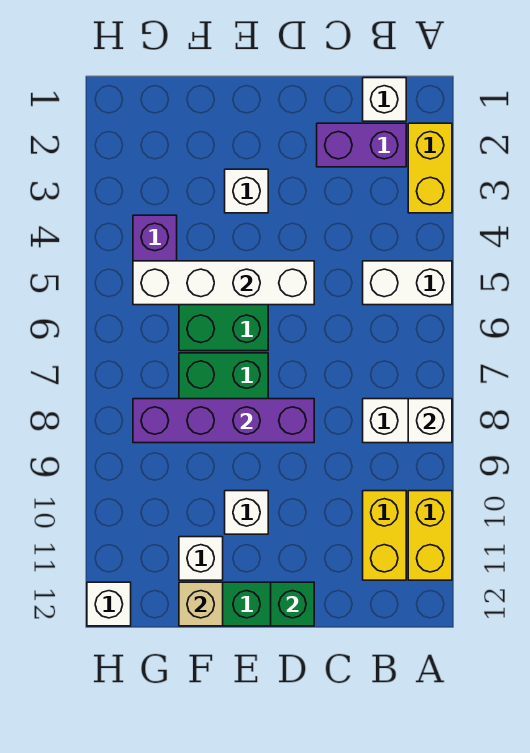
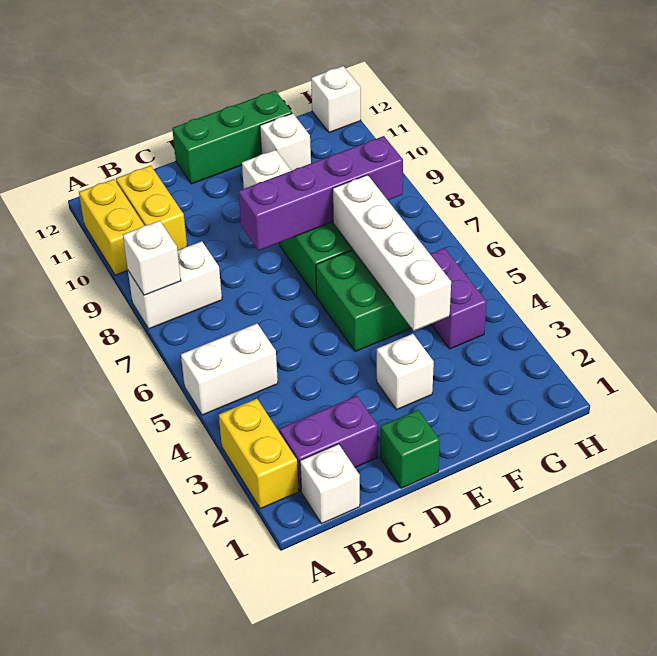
white 1x4 brick [133,261,314,305] -> white 1x4 brick turned to [333,175,451,331]
green 1x1 brick [271,582,314,626] -> green 1x1 brick moved to [380,410,440,488]
tan 1x1 brick [179,582,223,626] -> none

